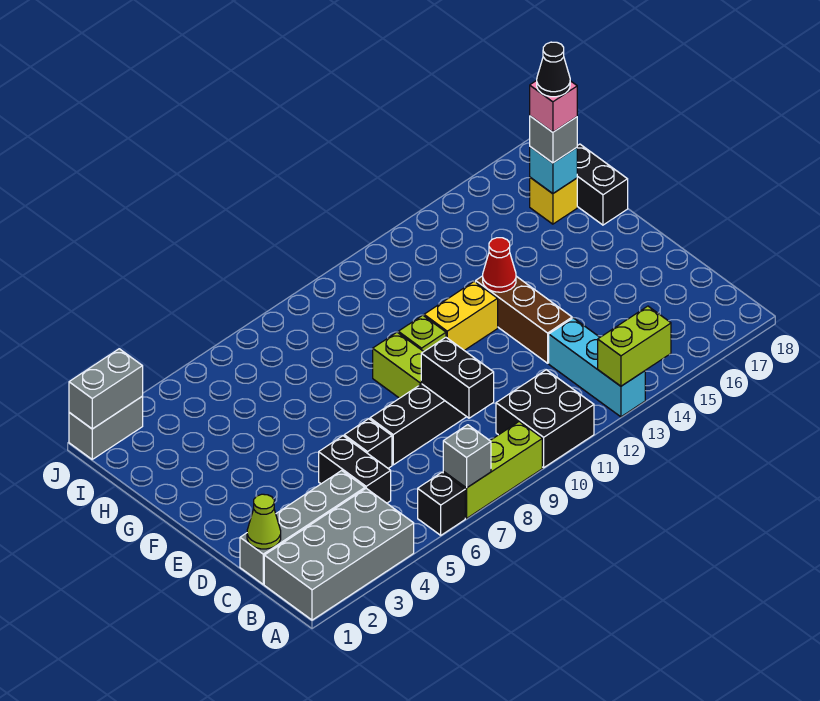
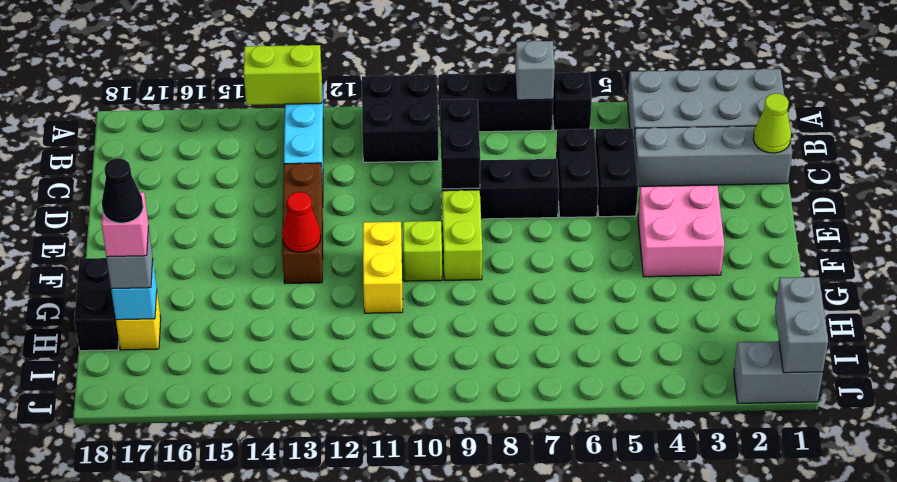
lime 1x3 brick [443,422,542,518] -> black 1x3 brick [439,73,553,132]
black 1x1 brick [344,419,392,468] -> black 1x2 brick [556,129,599,217]
none -> pink 2x2 brick [638,186,724,277]
yellow 1x2 brick [424,281,498,350] -> yellow 1x2 brick turned to [363,222,403,313]
grey 1x2 brick [69,349,143,429] -> grey 1x2 brick turned to [775,277,828,373]

